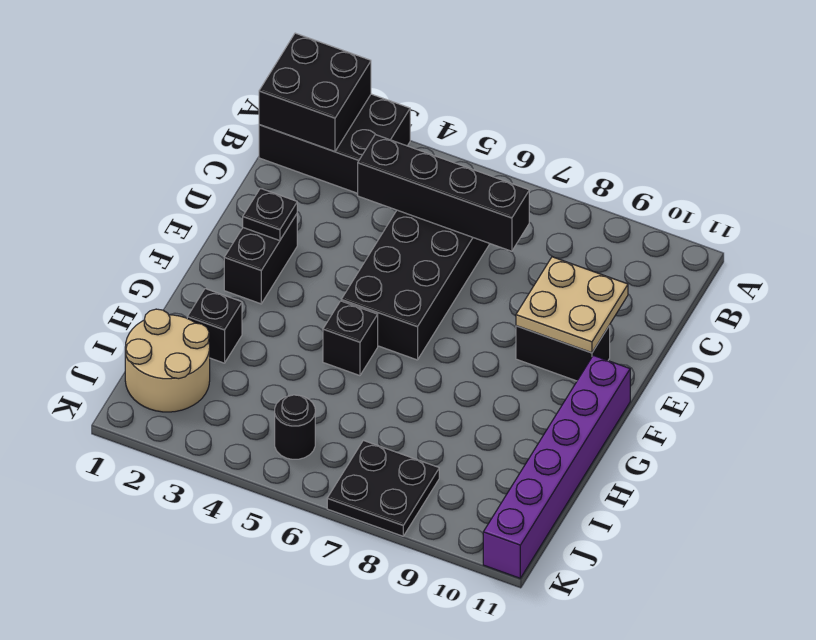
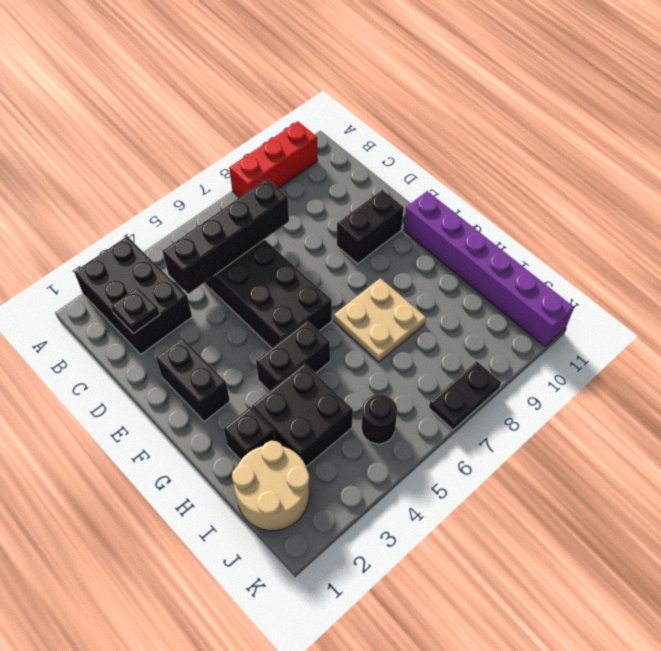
black 2x3 brick [259,94,410,193] -> black 2x3 brick turned to [74,237,192,354]
black 2x2 brick [259,33,371,152] -> black 2x2 brick moved to [252,364,353,467]
none -> red 1x3 brick [229,121,318,197]
tan 2x2 plate [516,257,628,353] -> tan 2x2 plate moved to [334,278,426,362]
black 1x1 plate [243,188,297,241] -> black 1x1 plate moved to [111,287,160,334]
black 1x1 brick [323,301,378,376] -> black 1x2 brick [256,321,330,391]
black 2x2 plate [327,440,439,536] -> black 1x2 plate [429,361,501,430]

